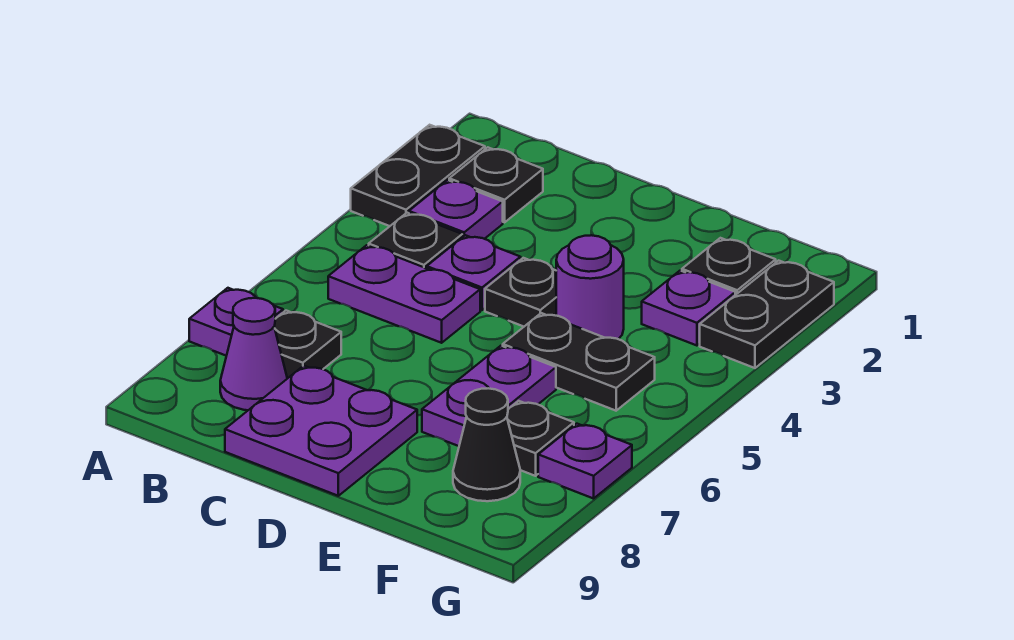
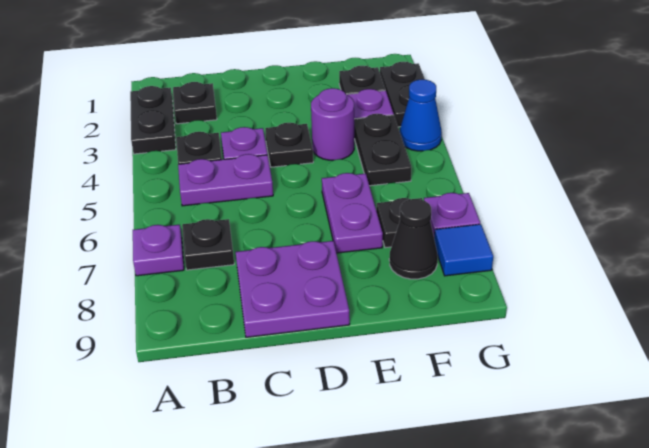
purple 1x1 plate [409,180,503,239] -> none
purple 1x1 cone [220,298,287,410] -> none
black 1x2 plate [503,313,655,411] -> black 1x2 plate turned to [354,114,411,186]
none -> blue 1x1 cone [400,79,442,151]
none -> blue 1x1 tile [434,224,493,276]

